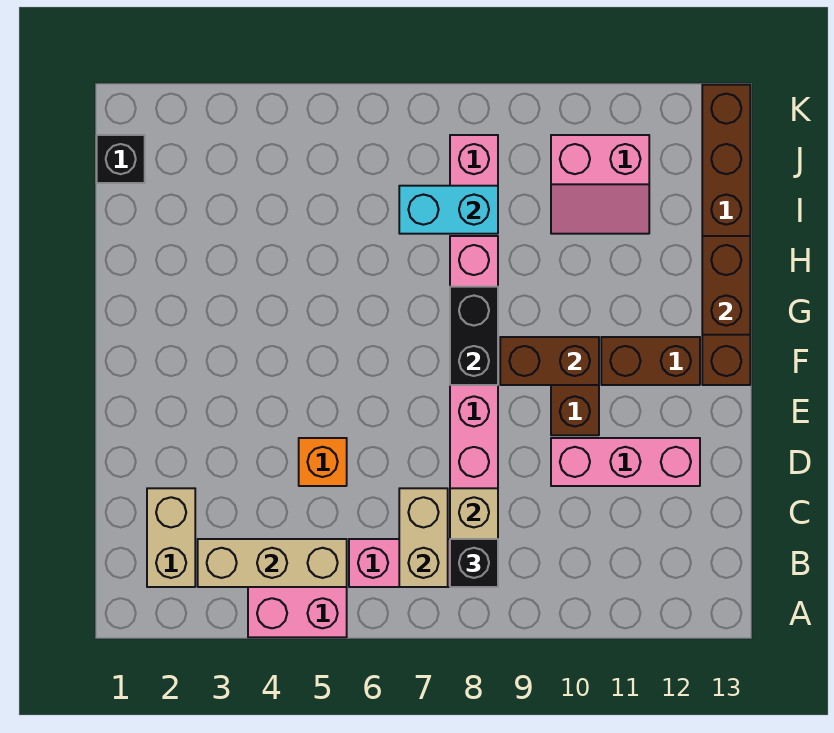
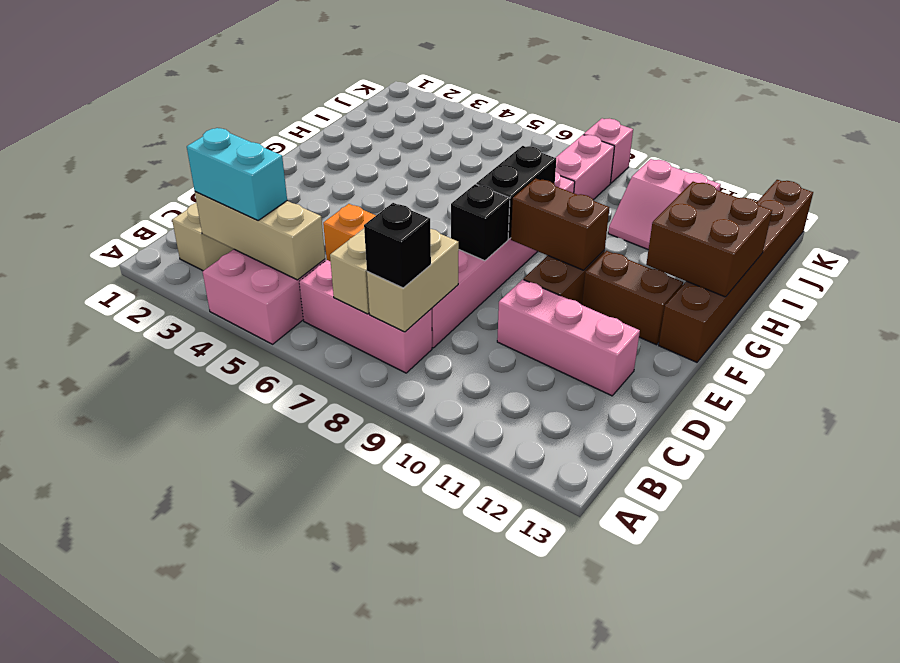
brown 1x2 brick [702,236,750,335] -> brown 2x2 brick [646,182,772,297]
cyan 1x2 brick [399,186,498,234] -> cyan 1x2 brick moved to [187,128,287,220]
black 1x1 brick [97,135,145,183] -> black 1x1 brick moved to [451,184,510,261]
none -> pink 1x1 brick [584,118,633,183]

